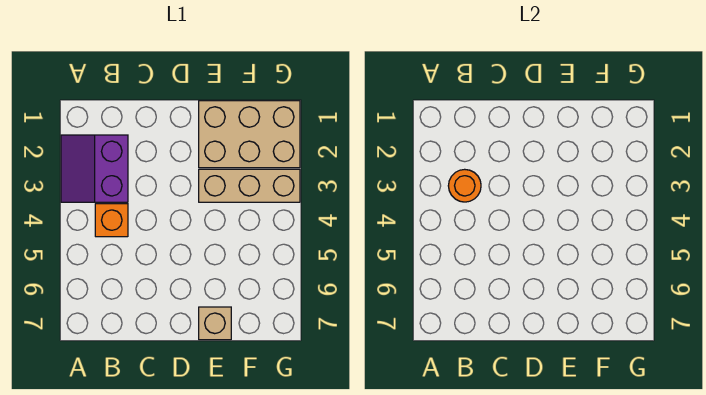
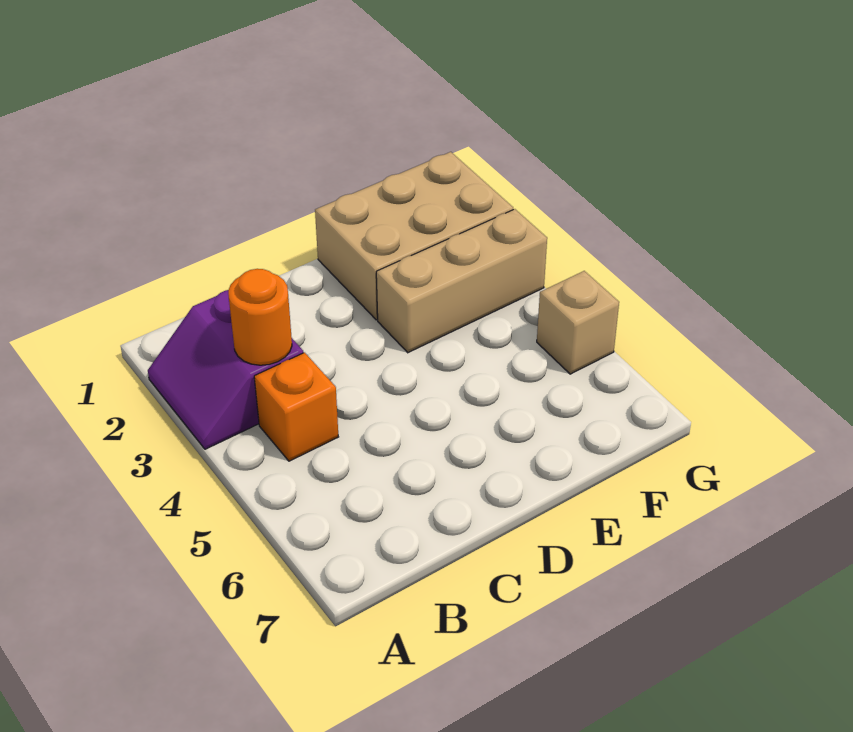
tan 1x1 brick [199,307,231,340] -> tan 1x1 brick moved to [537,271,619,374]

